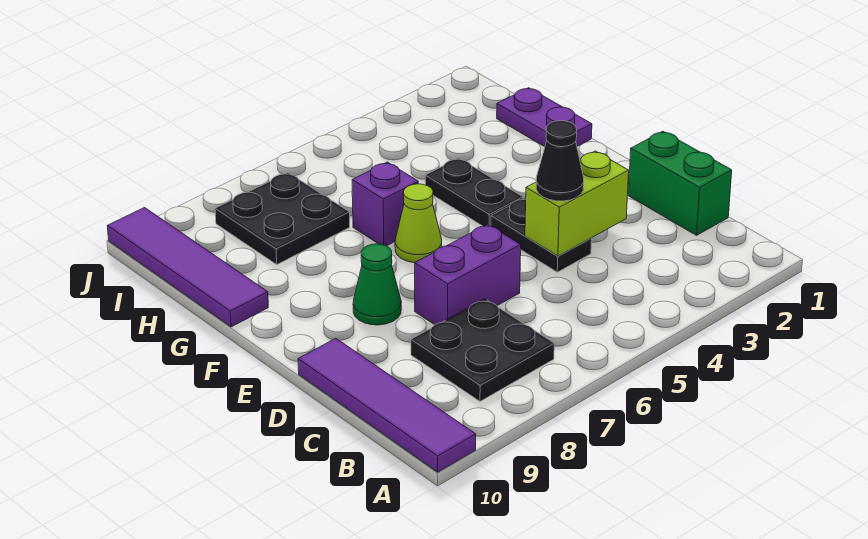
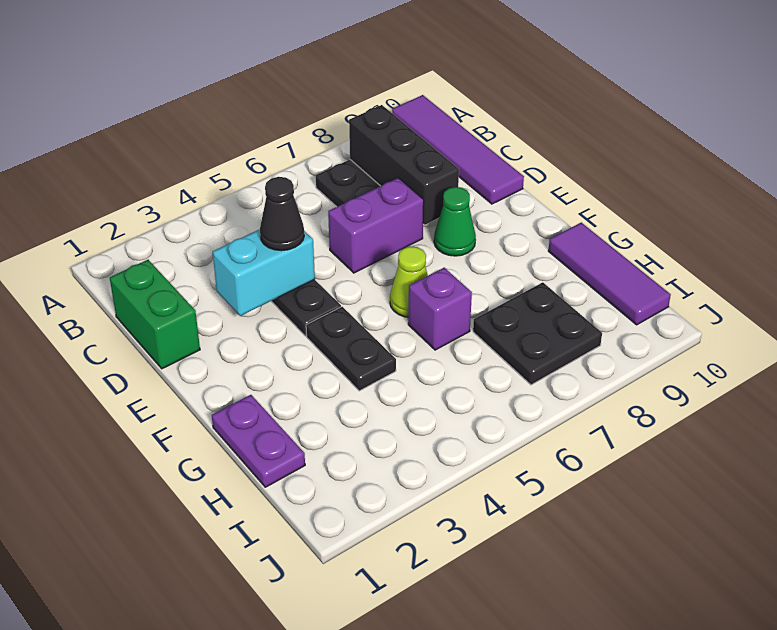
none -> black 1x3 brick [349,105,459,225]
lime 1x2 brick [525,151,629,256] -> cyan 1x2 brick [213,229,315,316]
purple 1x4 tile [107,208,268,327] -> purple 1x3 tile [549,223,671,325]

